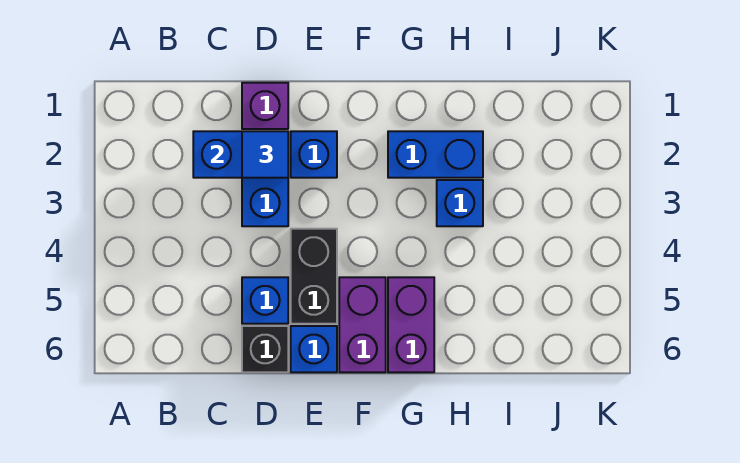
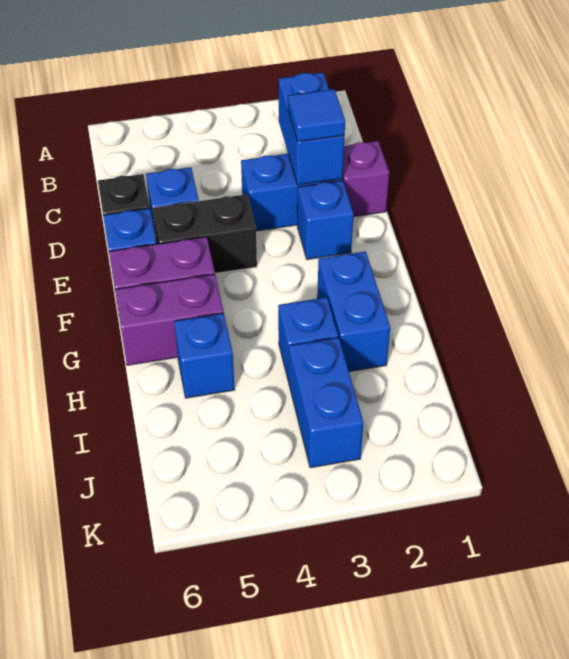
none -> blue 1x1 brick [174,313,235,398]
none -> blue 1x2 brick [289,338,364,468]

